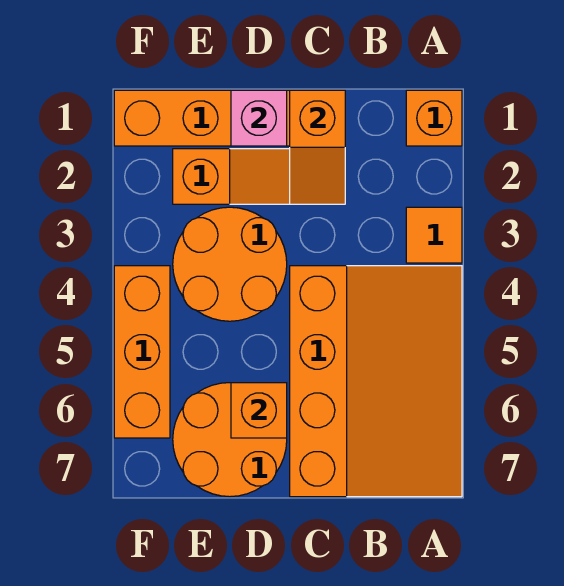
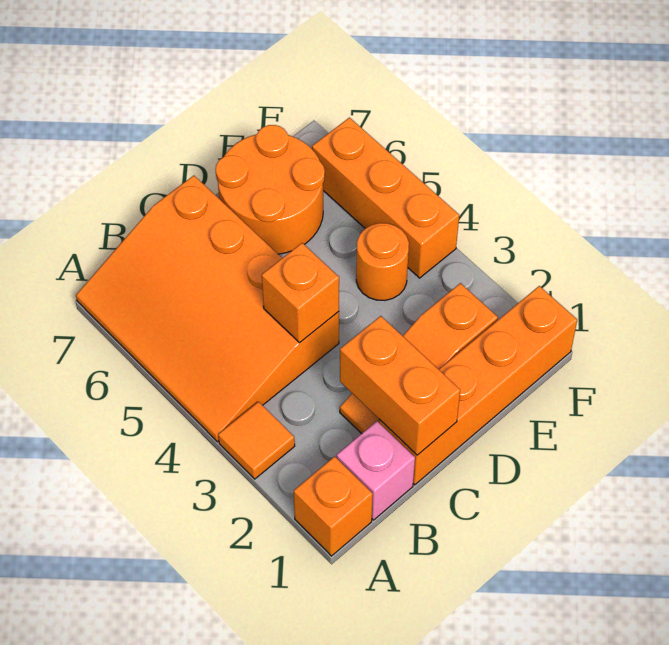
orange 1x2 slope [290,90,345,204] -> orange 1x2 brick [340,316,460,455]
pink 1x1 brick [231,90,287,146] -> pink 1x1 brick moved to [337,421,415,520]
orange 2x2 round brick [173,207,287,321] -> orange 1x1 round brick [356,223,409,300]
orange 1x1 brick [231,383,287,438] -> orange 1x1 brick moved to [262,243,339,342]

